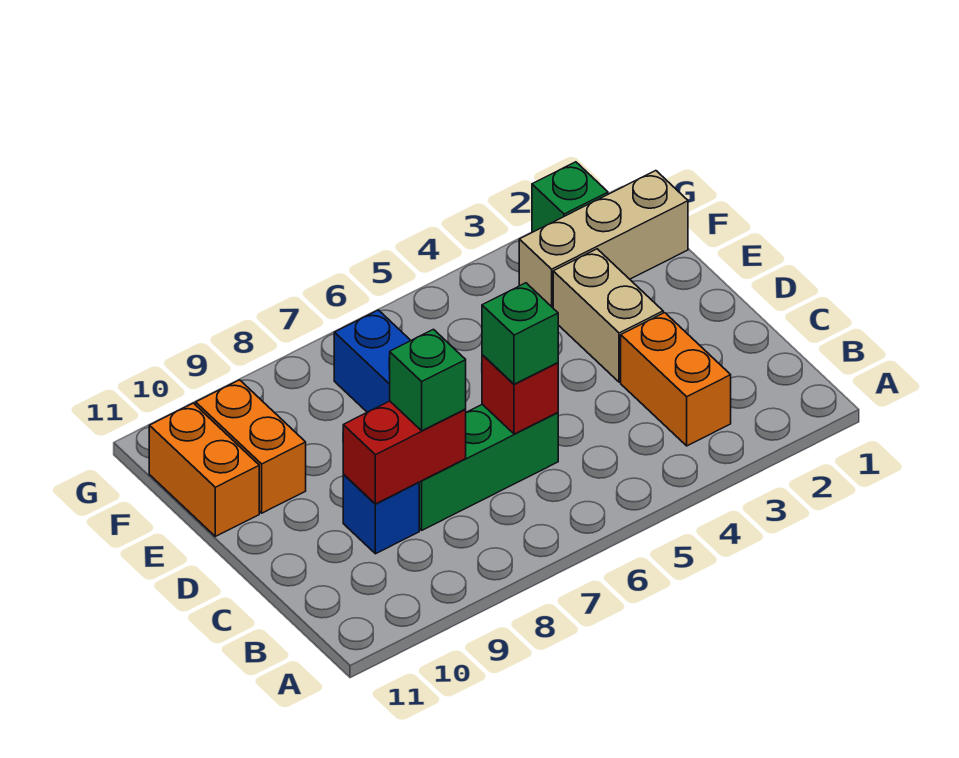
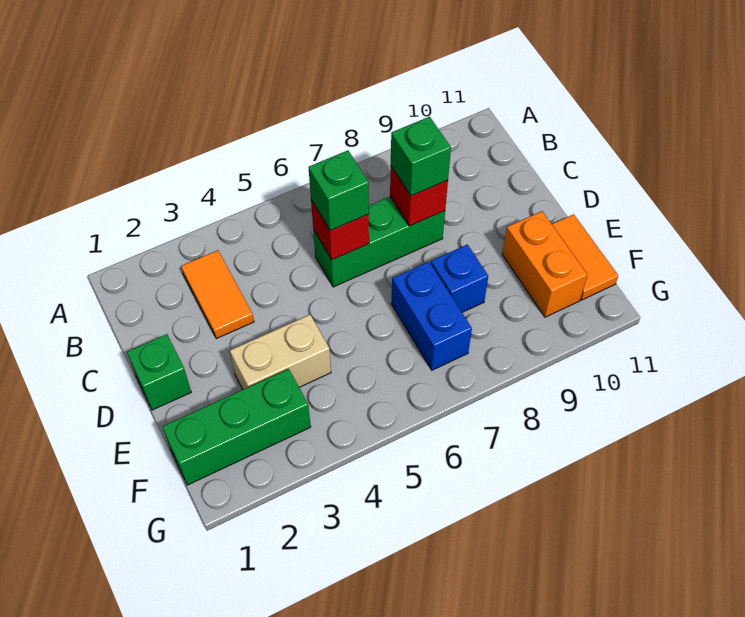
orange 1x2 brick [621,313,731,446] -> orange 1x2 tile [181,250,254,339]
red 1x2 brick [343,401,466,504] -> red 1x1 brick [390,167,448,226]
blue 1x1 brick [343,474,419,554] -> blue 1x1 brick moved to [431,245,488,312]
tan 1x2 brick [553,249,663,382] -> tan 1x2 brick turned to [230,315,331,389]
orange 1x2 brick [149,403,259,536] -> orange 1x2 tile [552,214,618,300]
tan 1x3 brick [519,171,688,308] -> green 1x3 brick [162,369,311,485]
green 1x1 brick [532,162,608,232] -> green 1x1 brick moved to [127,334,191,410]

